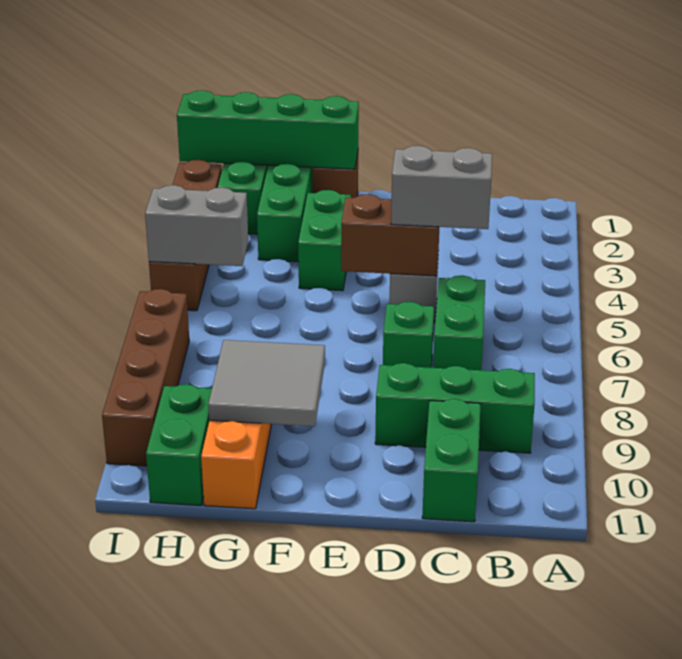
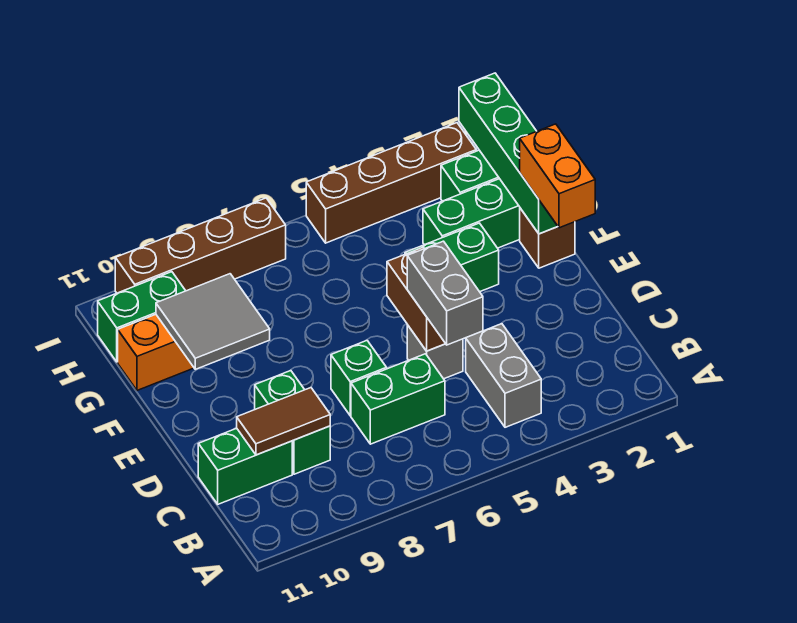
green 1x3 brick [375,363,535,453] -> green 1x2 brick [255,371,330,474]
none -> brown 1x2 tile [237,388,330,455]
none -> orange 1x2 brick [520,124,595,228]
grey 1x2 brick [145,185,248,266] -> grey 1x2 brick moved to [466,324,541,427]

